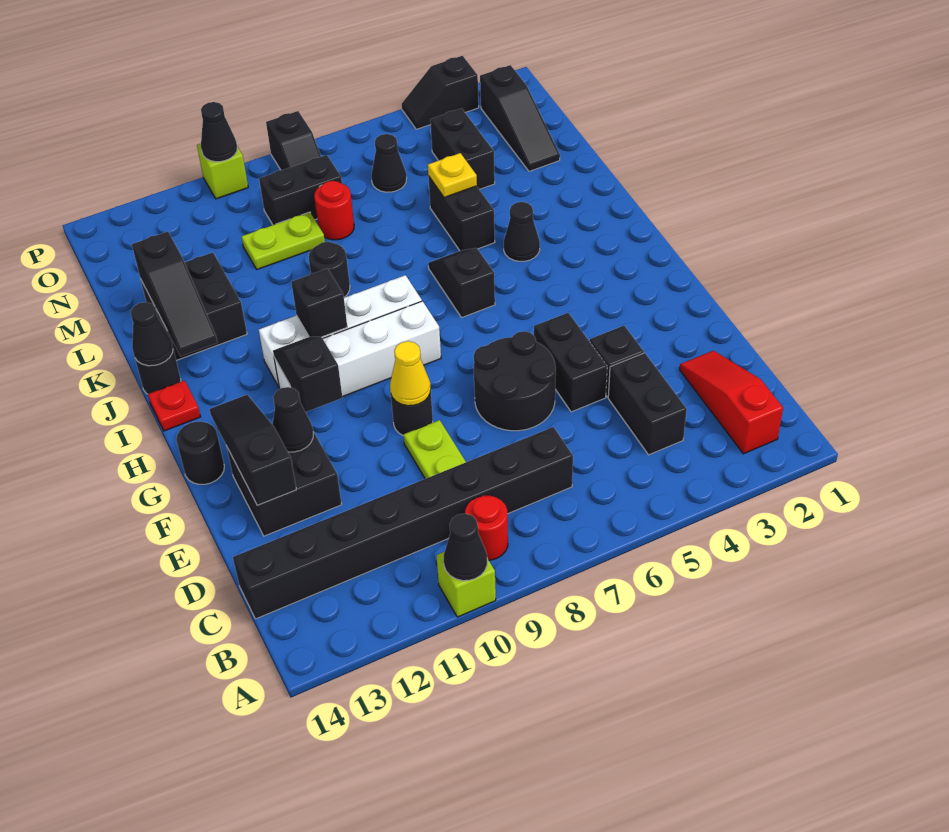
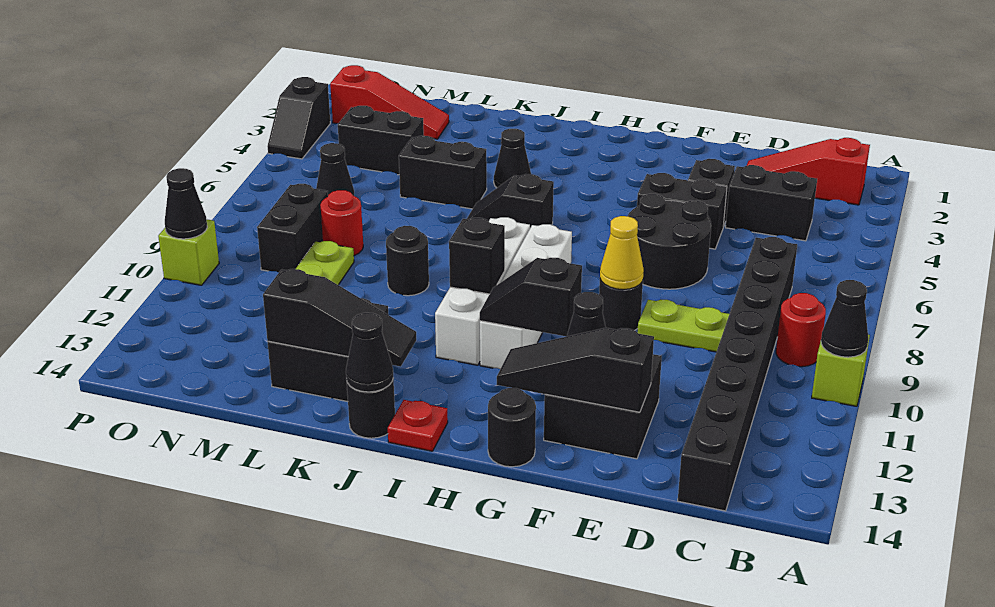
yellow 1x1 plate [428,153,477,198] -> none
black 1x3 slope [480,65,560,171] -> red 1x3 slope [330,65,449,139]
black 1x2 slope [266,111,321,170] -> none

